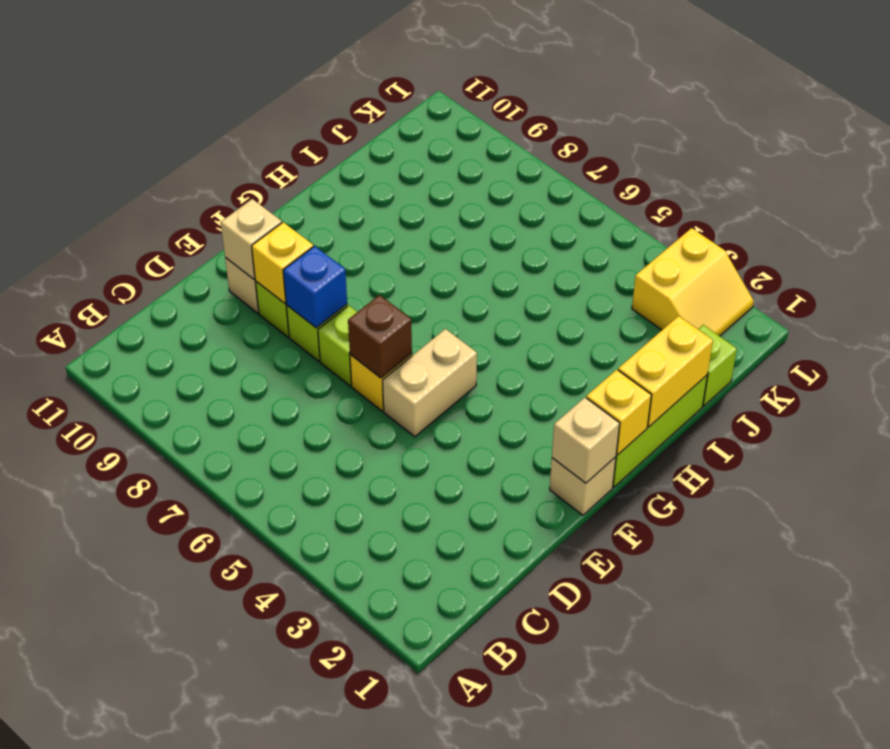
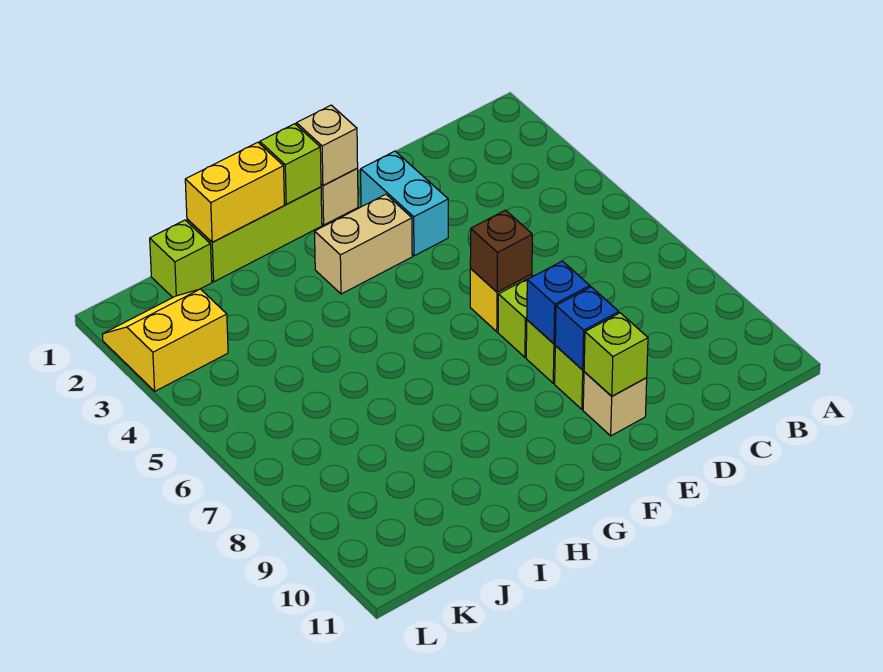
none -> cyan 1x2 brick [361,151,448,256]
tan 1x2 brick [383,329,477,437] -> tan 1x2 brick moved to [315,194,412,294]
yellow 1x1 brick [252,222,313,303] -> blue 1x1 brick [555,287,619,370]
tan 1x1 brick [221,199,282,279] -> lime 1x1 brick [584,313,648,396]
yellow 1x1 brick [586,370,651,455] -> lime 1x1 brick [260,124,321,204]

